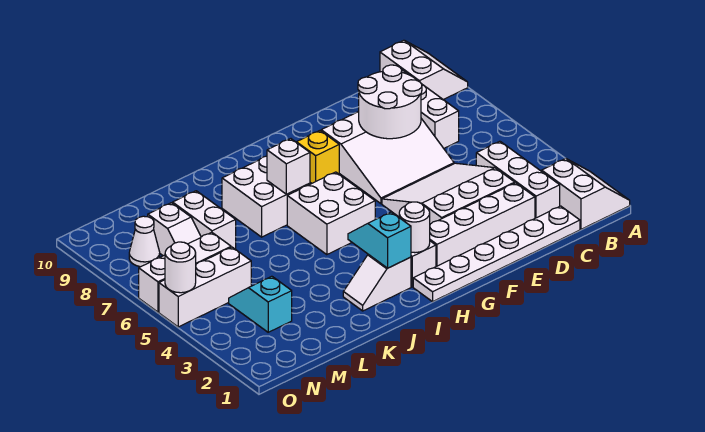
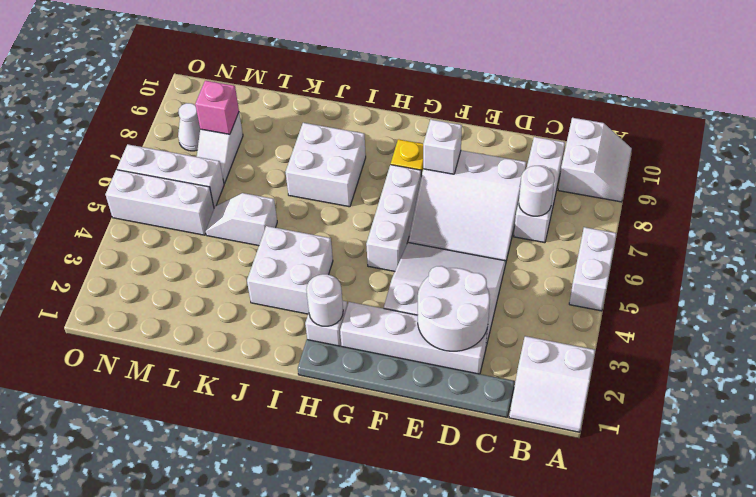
white 2x2 slope [542,158,630,229] -> white 2x2 slope turned to [509,336,595,432]
white 1x6 plate [413,206,580,302] -> grey 1x6 plate [298,340,515,417]
white 1x3 brick [476,141,560,218] -> white 1x3 brick moved to [366,165,421,271]
white 2x2 round brick [358,65,422,139] -> white 2x2 round brick moved to [418,266,490,351]
white 2x2 brick [287,172,375,255] -> white 2x2 brick moved to [247,226,333,314]
white 1x2 slope [343,254,411,311] -> white 1x2 slope moved to [206,193,277,246]
cyan 1x2 slope [348,212,411,268] -> none
white 1x1 brick [267,139,310,194] -> white 1x1 brick moved to [423,119,462,174]
white 1x2 brick [173,191,236,249] -> white 1x2 brick moved to [569,227,617,311]
cyan 1x2 slope [229,276,292,332] -> none
none -> pink 1x1 brick [195,81,239,134]
white 1x1 round brick [165,242,196,293] -> white 1x1 round brick moved to [519,166,554,216]

